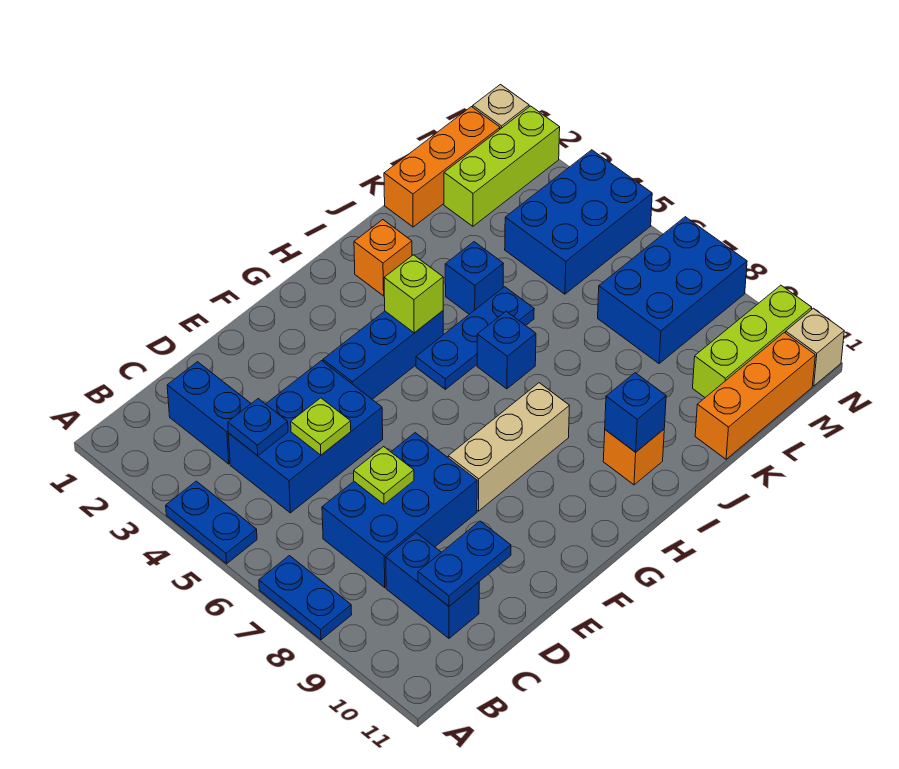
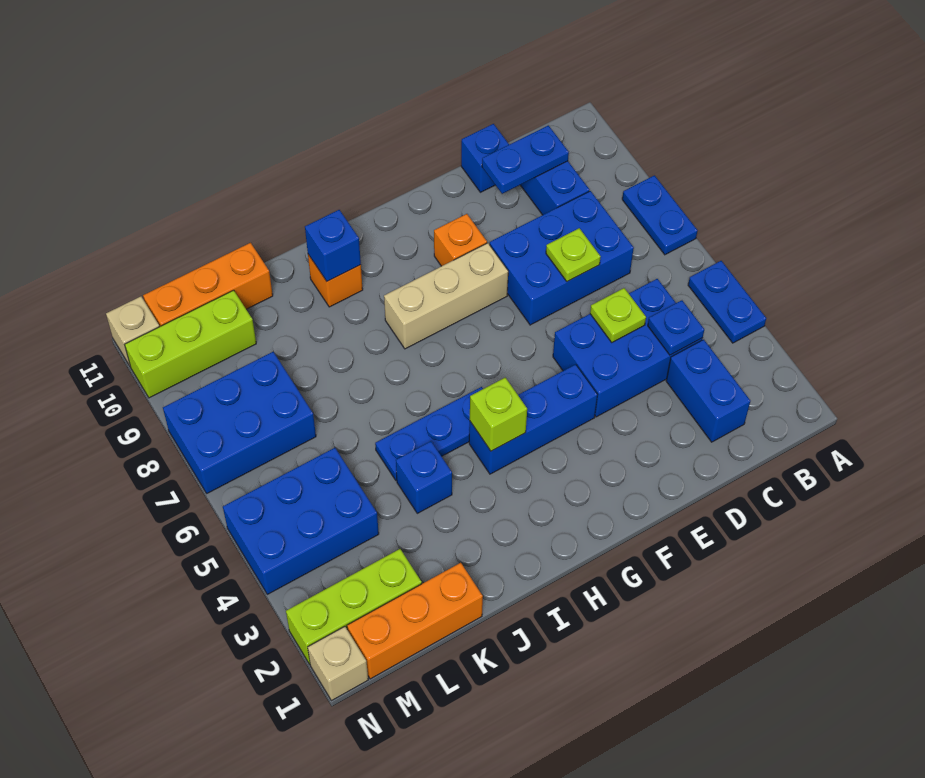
orange 1x1 brick [354,220,412,296] -> orange 1x1 brick moved to [434,214,487,266]
blue 1x1 brick [477,311,536,389] -> blue 1x1 brick moved to [461,124,509,192]

